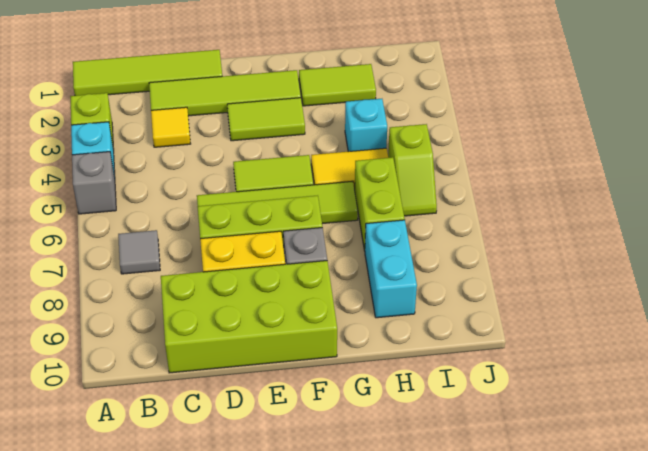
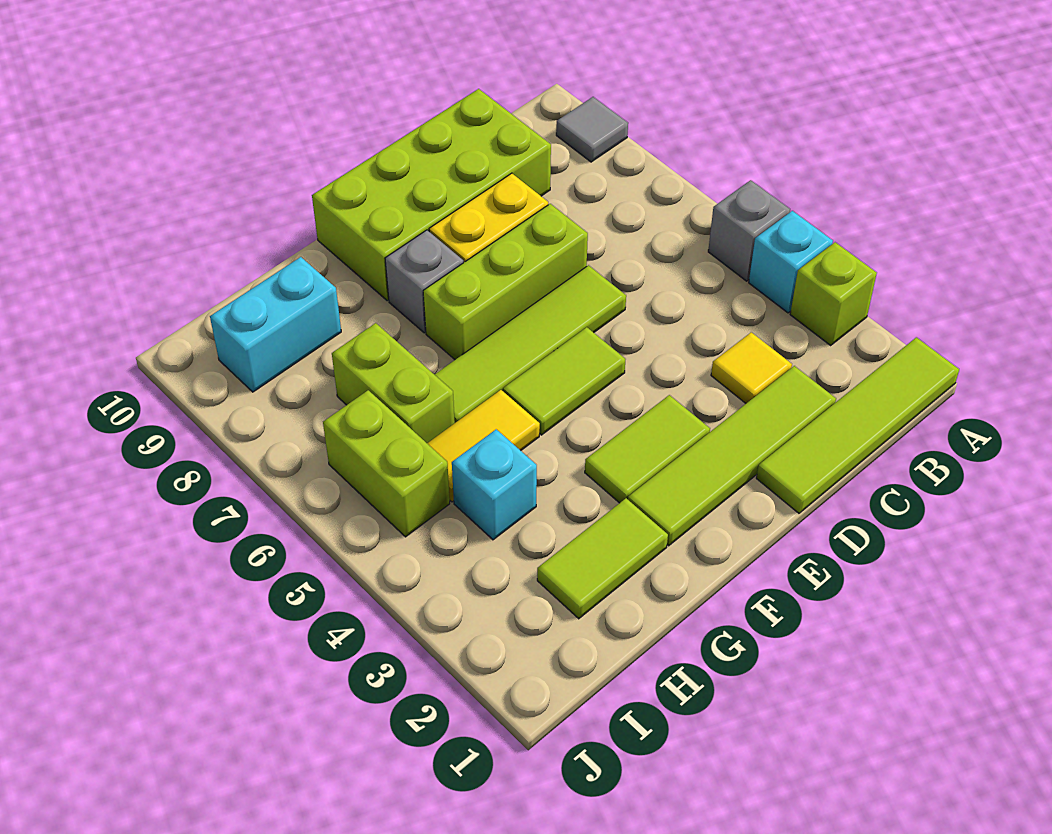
grey 1x1 tile [118,230,160,274] -> grey 1x1 tile moved to [556,97,628,162]
cyan 1x2 brick [365,220,417,318] -> cyan 1x2 brick turned to [210,257,341,392]
lime 1x2 slope [388,124,437,216] -> lime 1x2 brick [323,390,450,537]

